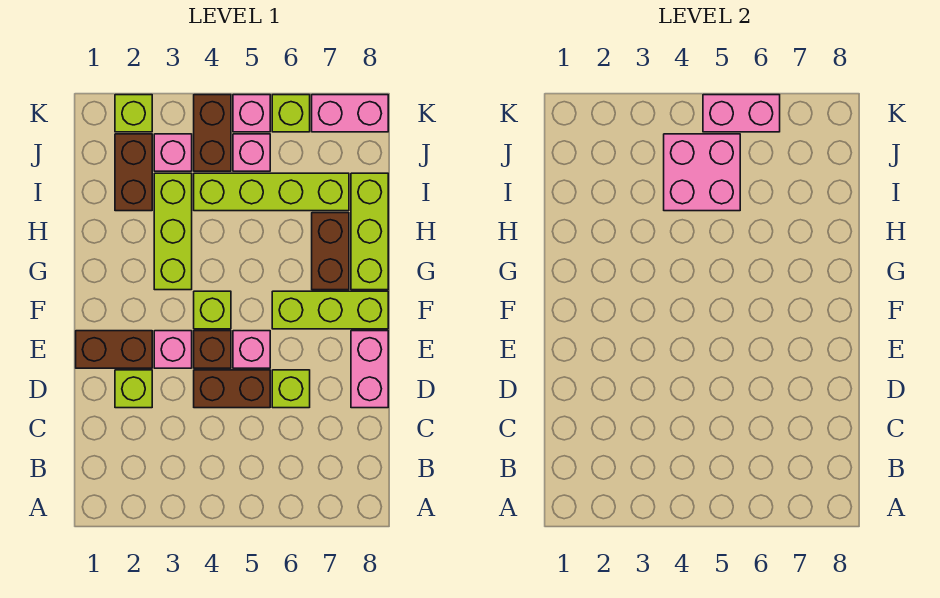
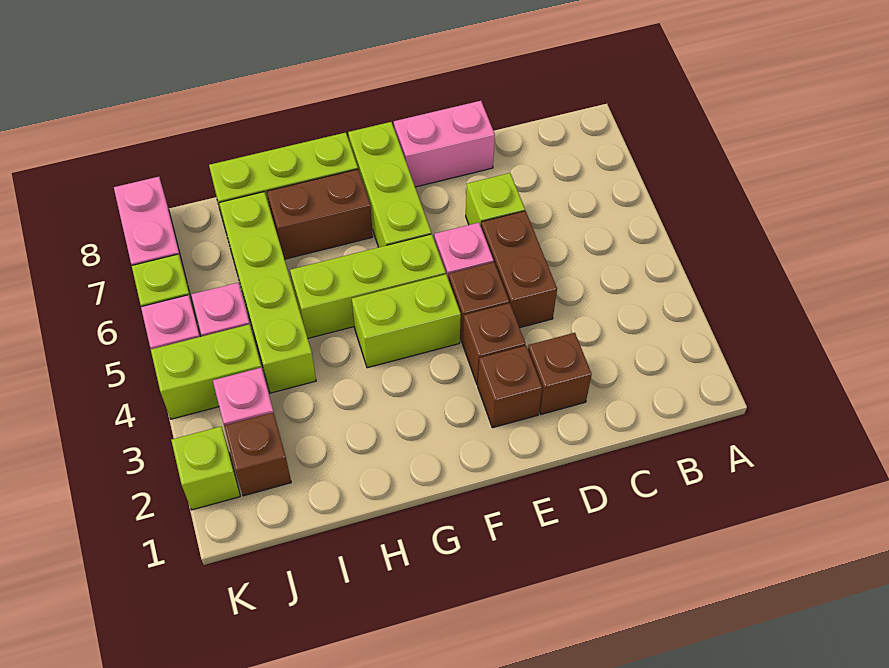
lime 1x1 brick [115,370,152,408] -> brown 1x1 brick [528,333,592,414]
brown 1x2 brick [76,331,152,368] -> brown 1x1 brick [478,346,542,428]
pink 1x1 brick [154,331,192,368] -> brown 1x1 brick [463,303,525,384]
lime 1x1 brick [194,291,231,329] -> lime 1x2 brick [352,274,461,368]
lime 1x3 brick [154,173,192,290] -> lime 1x3 brick moved to [290,234,446,338]
brown 1x2 brick [115,134,152,211] -> brown 1x1 brick [224,412,291,496]
pink 2x2 brick [664,134,740,211] -> none
brown 1x2 brick [194,95,231,171] -> lime 1x2 brick [151,324,261,419]
pink 1x2 brick [703,95,780,132] -> none

